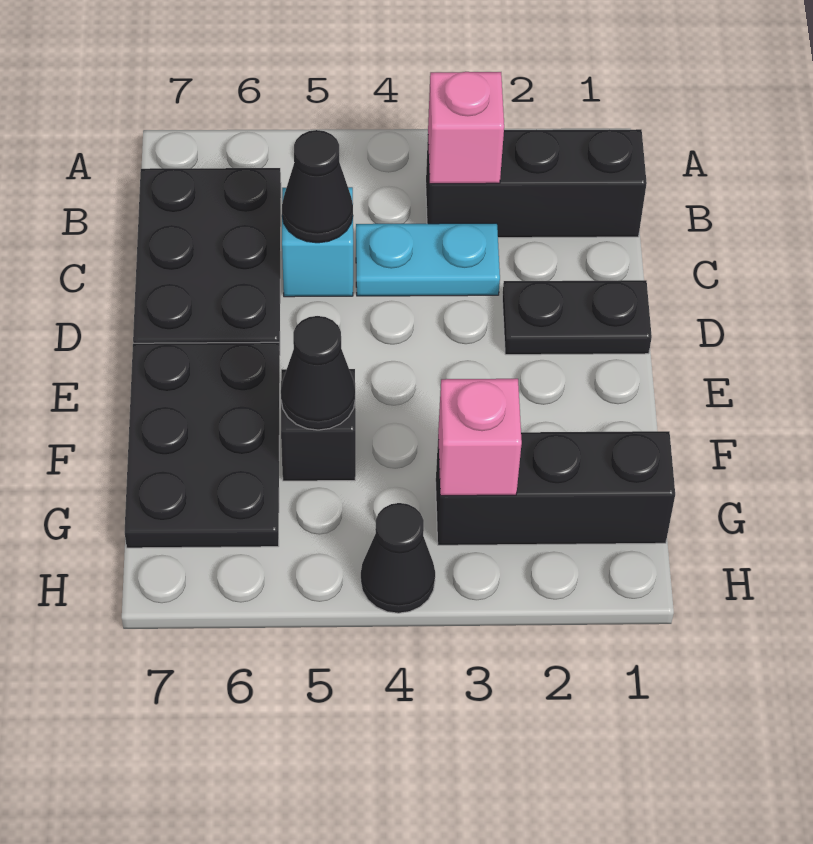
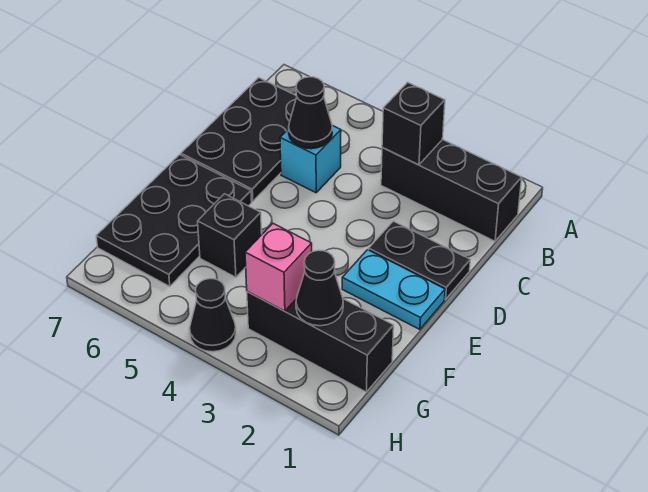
pink 1x1 brick [428,72,504,184] -> black 1x1 brick [382,82,445,165]
cyan 1x2 plate [356,223,500,296] -> cyan 1x2 plate moved to [342,250,445,330]
black 1x1 cone [281,316,355,430] -> black 1x1 cone moved to [296,250,343,326]

